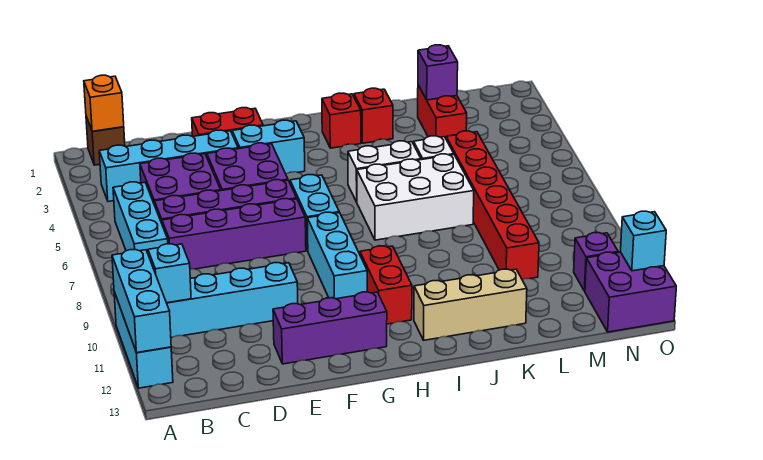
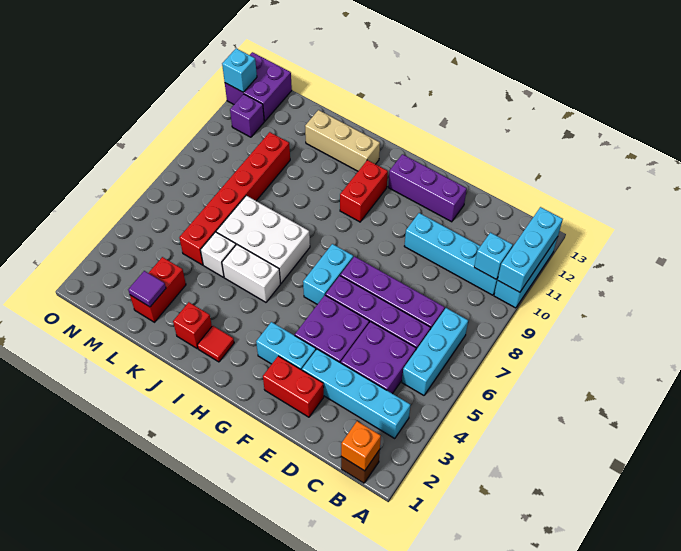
cyan 1x3 brick [307,212,367,299] -> none
red 1x1 brick [322,93,361,148] -> red 1x1 tile [197,326,234,362]
purple 1x1 brick [418,45,458,100] -> purple 1x1 tile [128,271,166,307]

